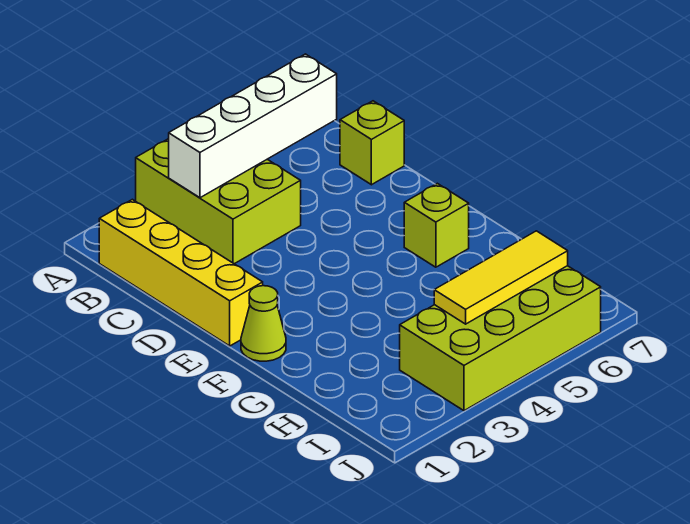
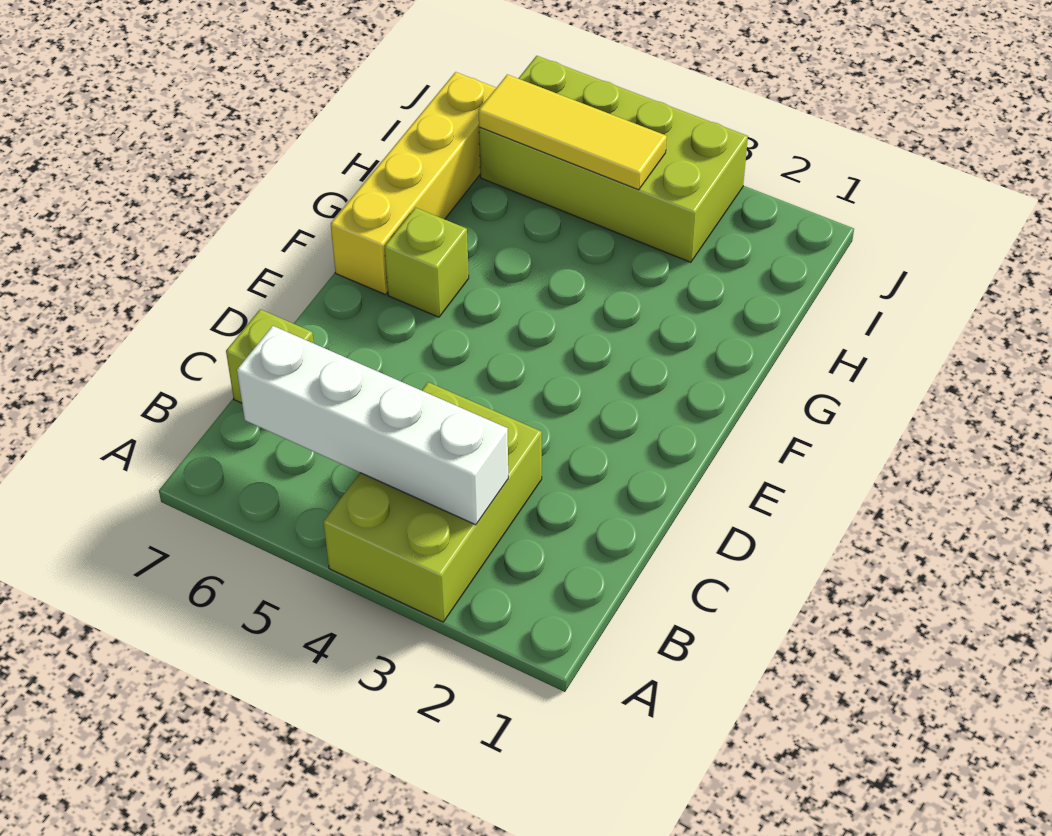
yellow 1x4 brick [99,199,263,346] -> yellow 1x4 brick moved to [331,72,496,295]
lime 1x1 cone [241,286,286,361] -> none

